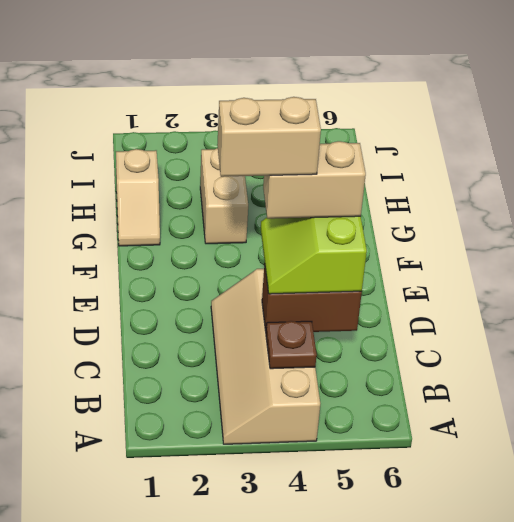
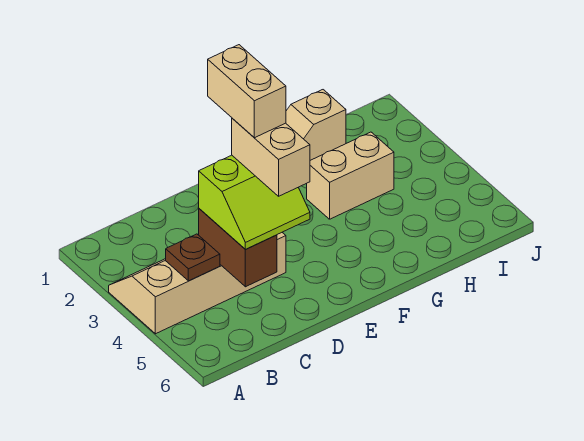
lime 2x2 slope [261,216,367,294] -> lime 2x2 slope turned to [199,155,310,249]

